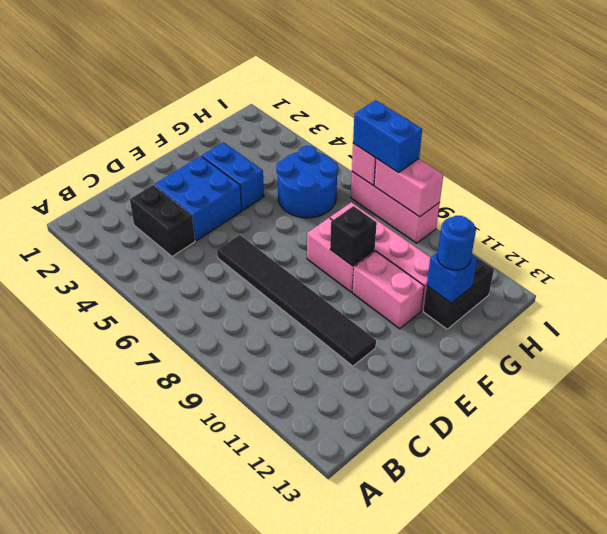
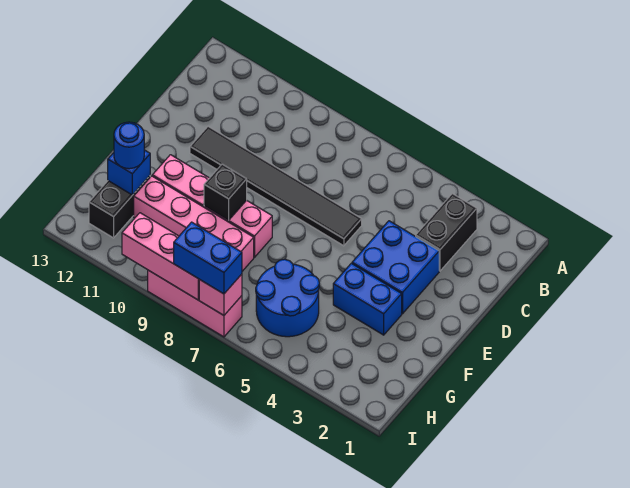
black 1x2 brick [130,185,195,257] -> black 1x2 brick turned to [416,194,477,271]
pink 1x2 brick [374,158,443,217] -> pink 1x3 brick [122,213,200,300]

